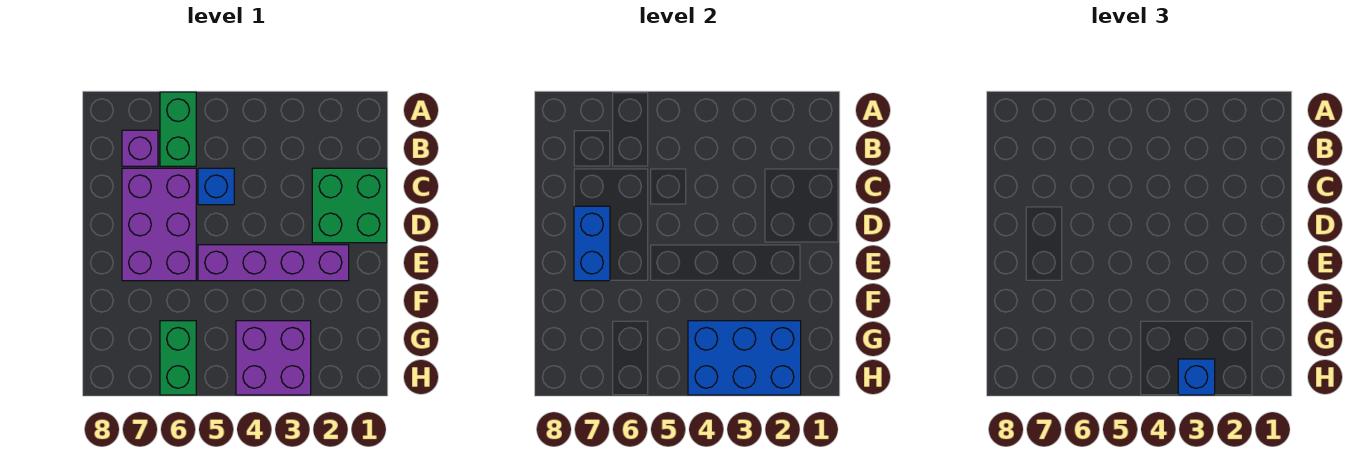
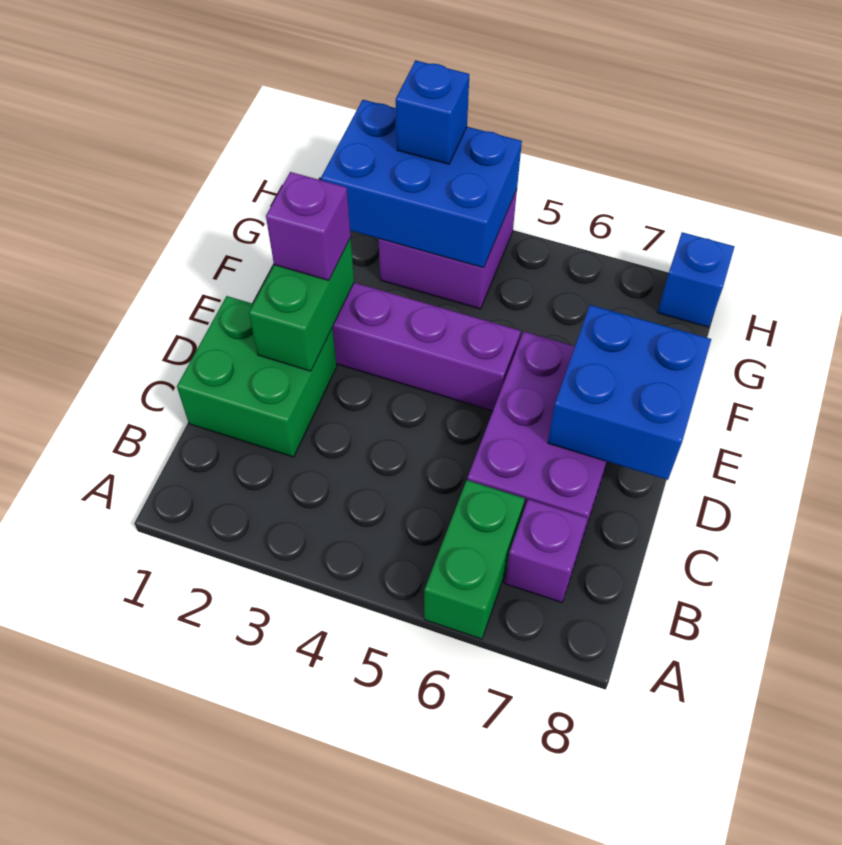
blue 1x1 brick [198,168,234,205] -> blue 1x1 brick moved to [658,232,735,327]
blue 1x2 brick [574,206,610,281] -> blue 2x2 brick [548,305,711,480]
none -> purple 1x1 brick [266,172,351,281]
green 1x2 brick [160,321,196,395] -> green 1x2 brick moved to [249,238,354,371]

